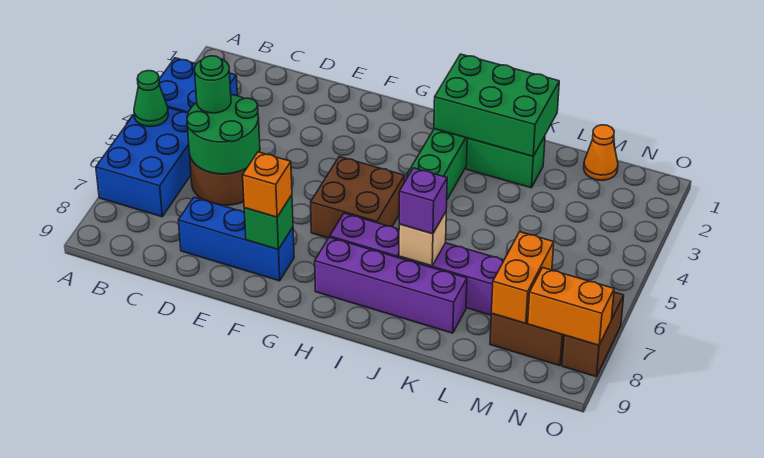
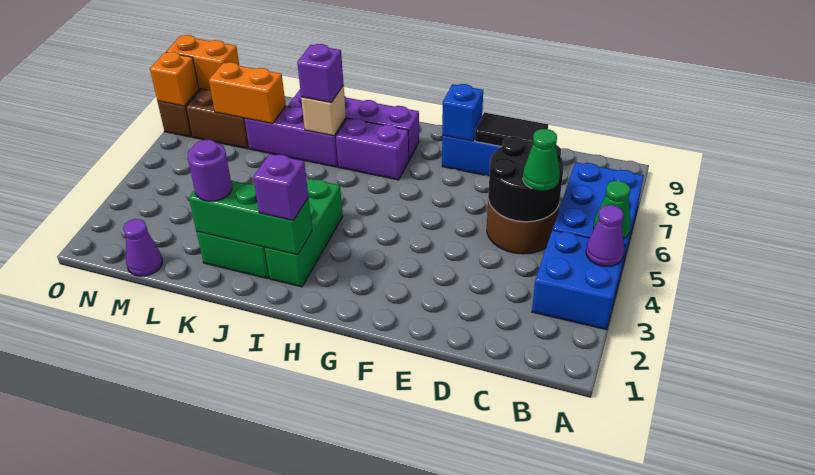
none -> purple 1x1 cone [586,205,624,266]
green 2x2 round brick [187,95,260,174] -> black 2x2 round brick [488,137,564,222]
green 1x1 round brick [195,56,231,113] -> green 1x1 cone [523,129,560,191]
none -> black 1x2 tile [475,112,548,147]
green 1x1 brick [244,195,293,250] -> blue 1x1 brick [442,84,483,141]
orange 1x1 brick [243,152,292,217] -> orange 1x1 brick moved to [150,52,199,106]
brown 2x2 brick [311,157,405,238] -> none
green 2x3 brick [434,54,559,156] -> green 1x3 brick [189,181,312,255]
none -> purple 1x1 brick [253,154,308,220]
none -> purple 1x1 round brick [188,140,232,201]
orange 1x1 cone [584,125,618,180] -> purple 1x1 cone [123,219,162,276]
orange 1x2 brick [491,232,554,323] -> orange 1x2 brick turned to [209,62,286,124]

